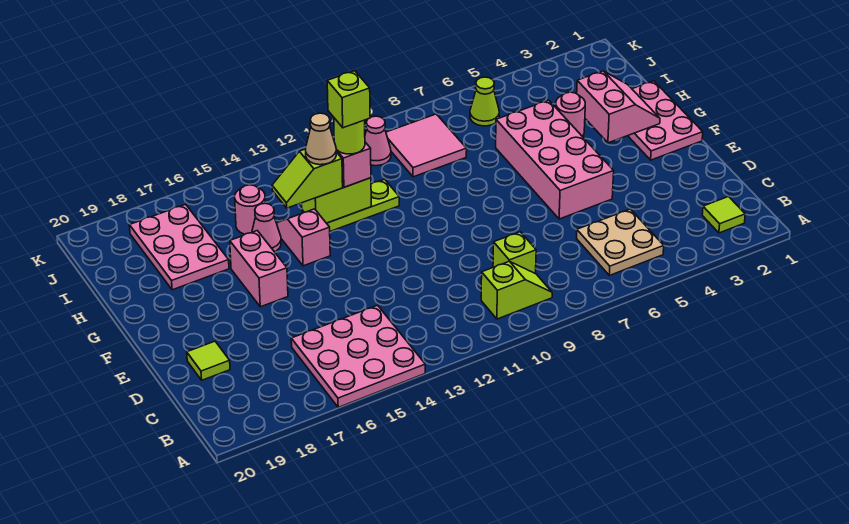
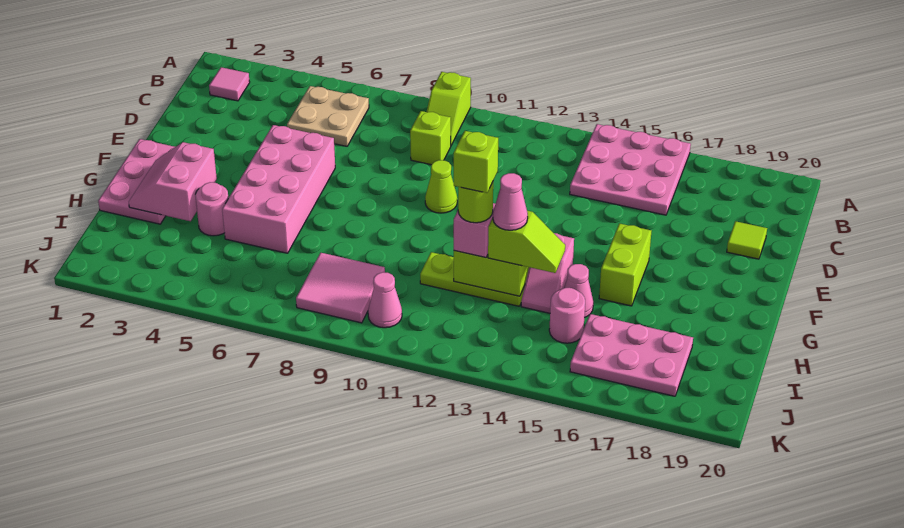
lime 1x1 tile [702,196,745,233] -> pink 1x1 tile [209,67,250,101]
lime 1x2 slope [481,261,552,319] -> lime 1x2 slope turned to [427,72,471,145]
pink 1x2 brick [230,231,288,307] -> lime 1x2 brick [599,223,651,306]
tan 1x1 cone [306,113,336,165] -> pink 1x1 cone [493,173,528,230]
pink 2x3 plate [129,204,229,290] -> pink 2x3 plate turned to [570,314,693,396]
lime 1x1 cone [470,77,499,126] -> lime 1x1 cone moved to [425,160,457,213]

